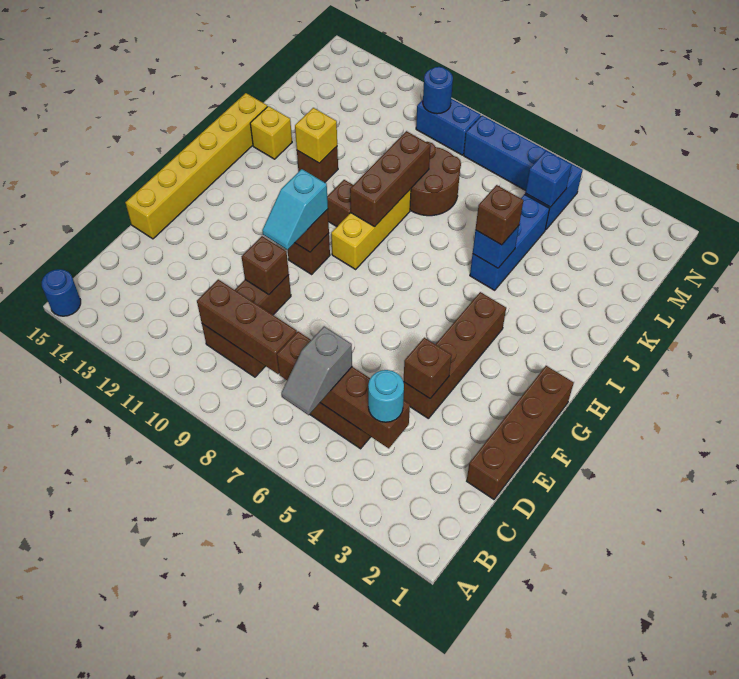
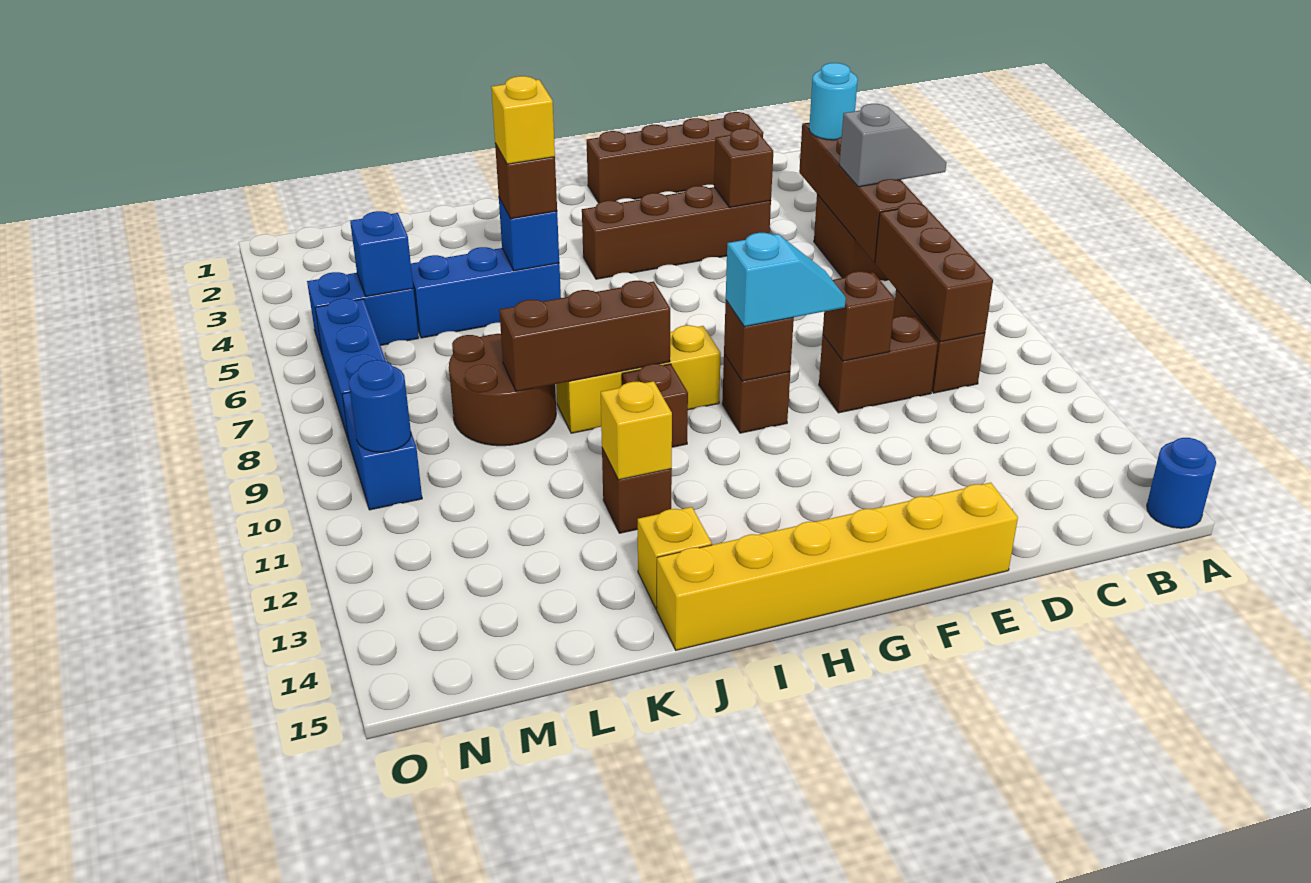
none -> yellow 1x1 brick [491,76,555,164]

